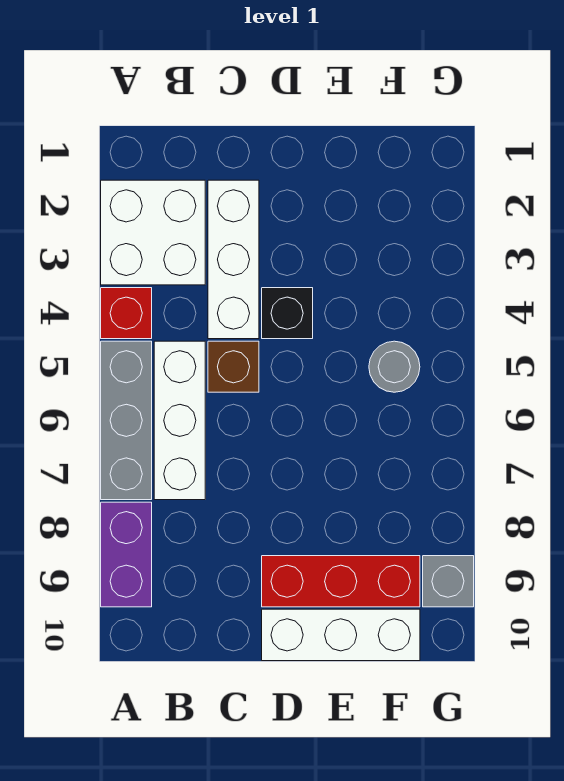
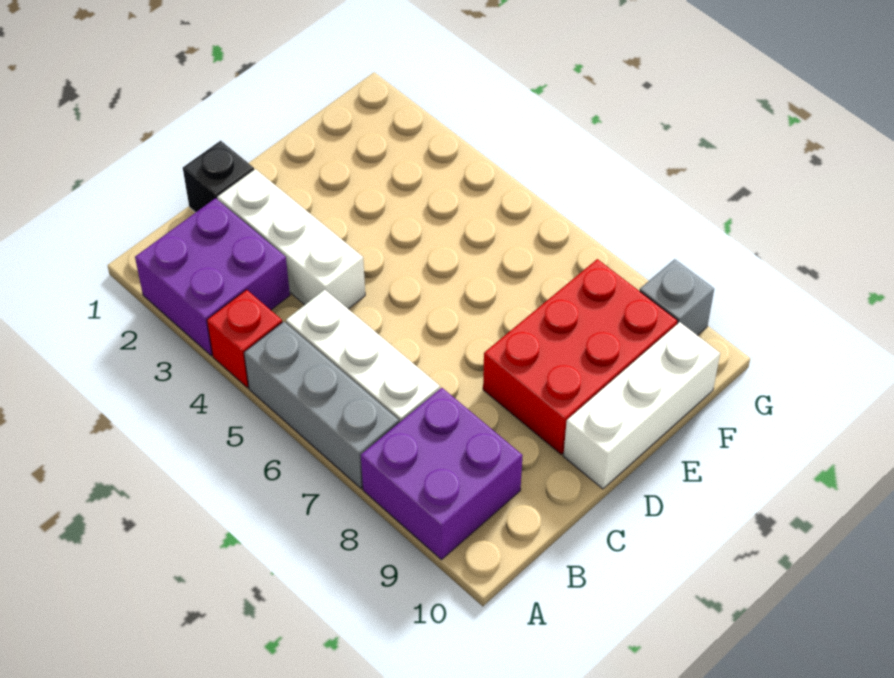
white 2x2 brick [101,180,205,285] -> purple 2x2 brick [135,198,290,356]
purple 1x2 brick [101,502,152,607] -> purple 2x2 brick [361,388,523,560]
brown 1x1 brick [208,341,259,392] -> none
black 1x1 brick [262,288,313,339] -> black 1x1 brick moved to [183,141,254,212]
red 1x3 brick [262,556,420,607] -> red 2x3 brick [483,259,678,454]
grey 1x1 round brick [369,341,420,392] -> none

